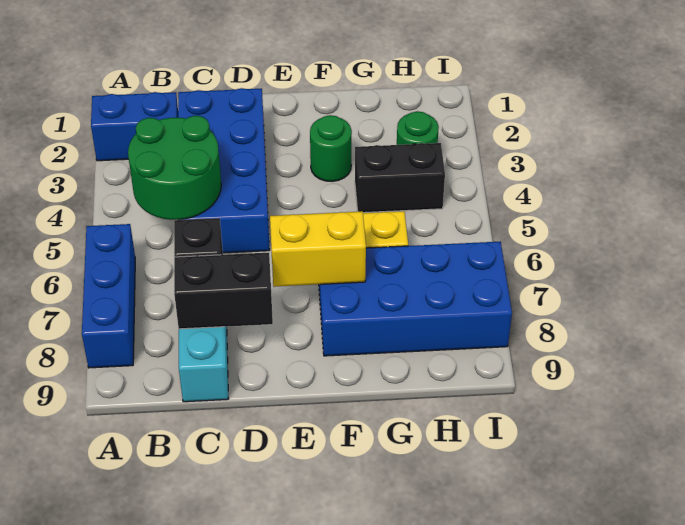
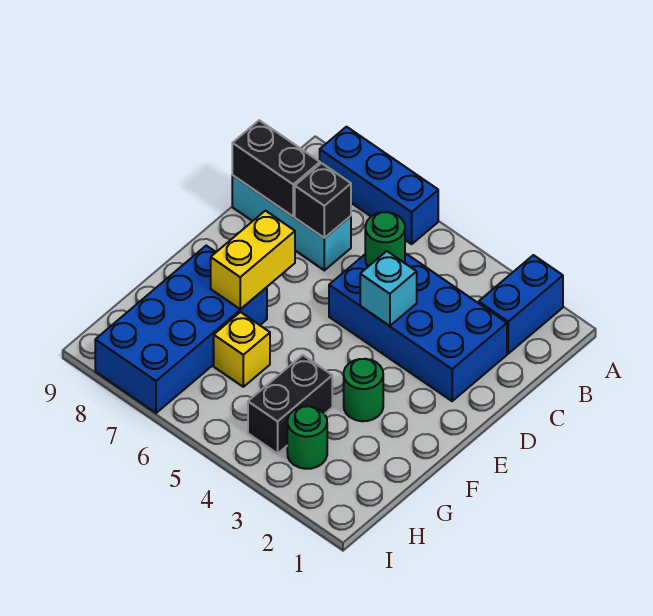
green 2x2 round brick [128,116,221,220] -> green 1x1 round brick [365,212,405,267]
black 1x2 brick [174,253,273,329] -> black 1x2 brick turned to [232,120,320,216]
none -> cyan 1x1 brick [360,251,417,326]

